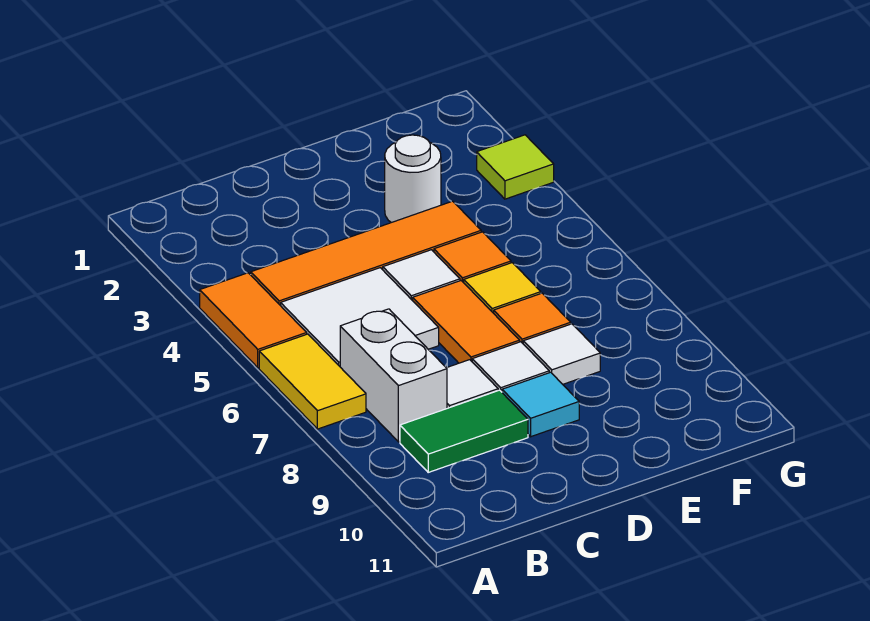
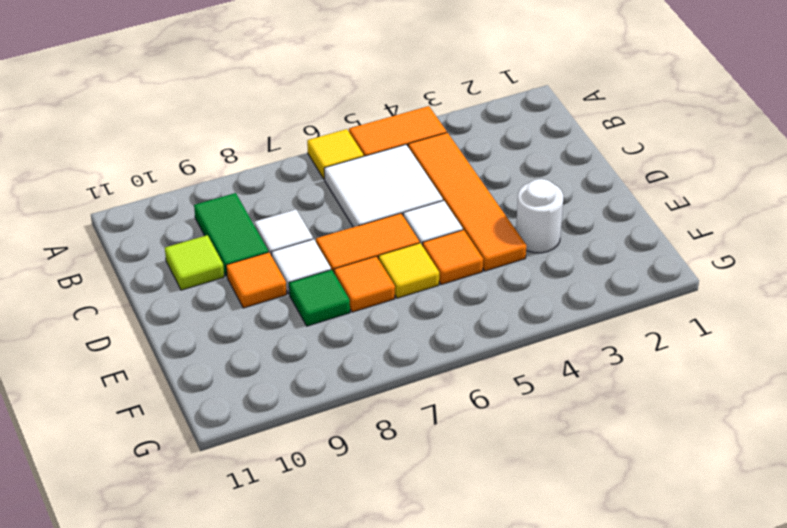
yellow 1x2 tile [259,334,366,429] -> yellow 1x1 tile [307,129,364,179]
white 1x2 brick [340,309,447,442] -> none
cyan 1x1 tile [502,372,579,437] -> orange 1x1 tile [226,252,287,308]
white 1x1 tile [523,324,600,384] -> green 1x1 tile [289,270,350,326]
lime 1x1 tile [477,135,554,199] -> lime 1x1 tile moved to [165,235,224,290]

